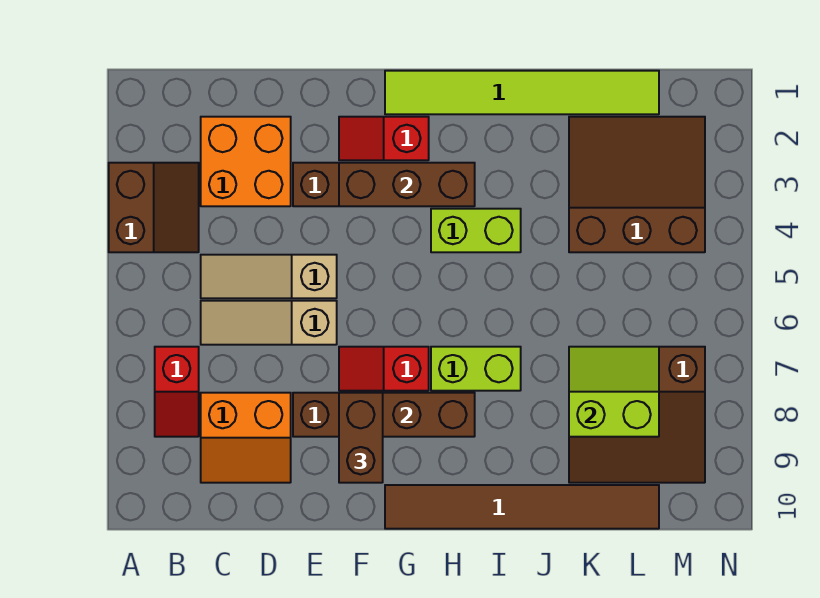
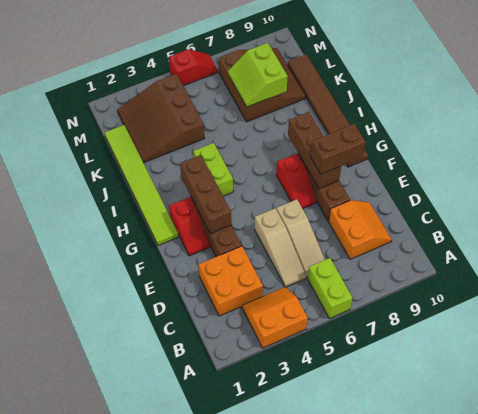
brown 2x2 slope [109,163,199,252] -> orange 2x2 slope [242,287,308,348]
red 1x2 slope [155,347,199,437] -> red 1x2 slope moved to [169,49,218,86]
lime 1x2 brick [431,347,521,391] -> lime 1x2 brick moved to [308,258,353,319]

